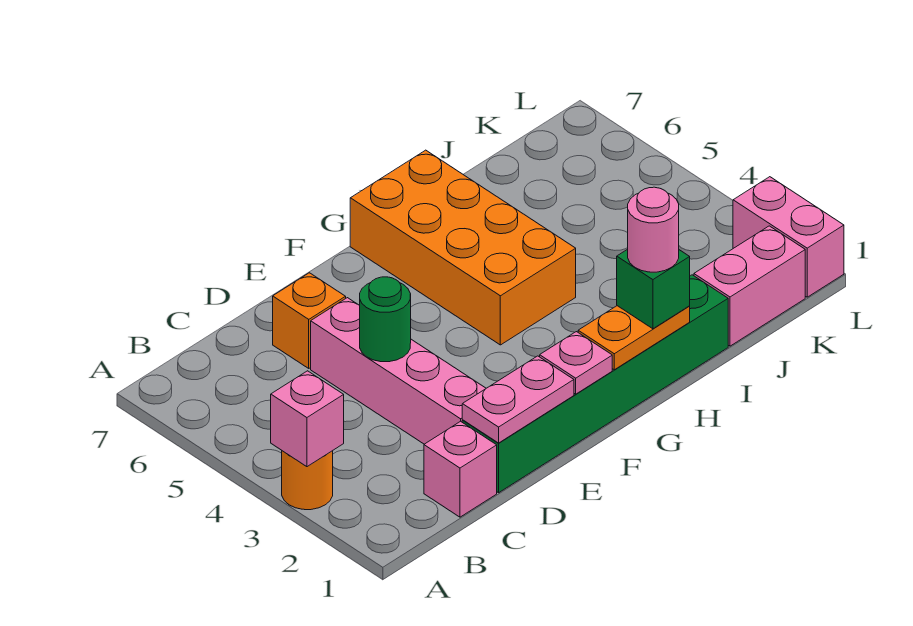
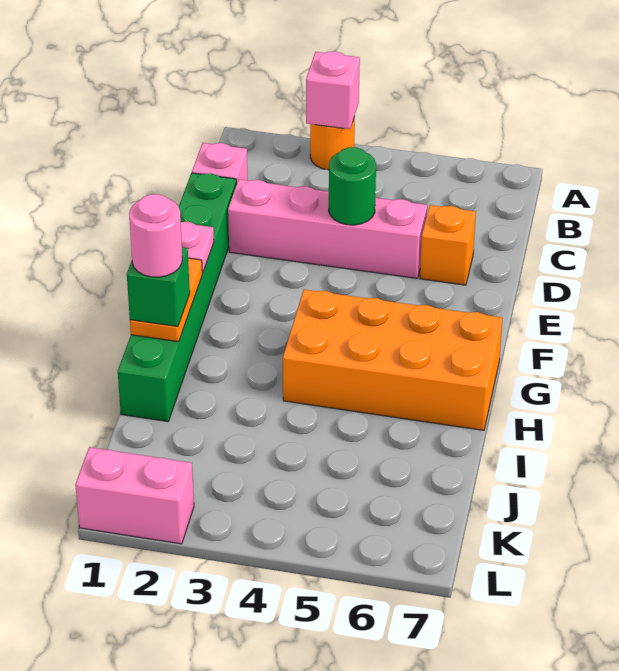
pink 1x2 plate [462,356,574,443] -> none
pink 1x2 brick [694,226,805,346] -> none

